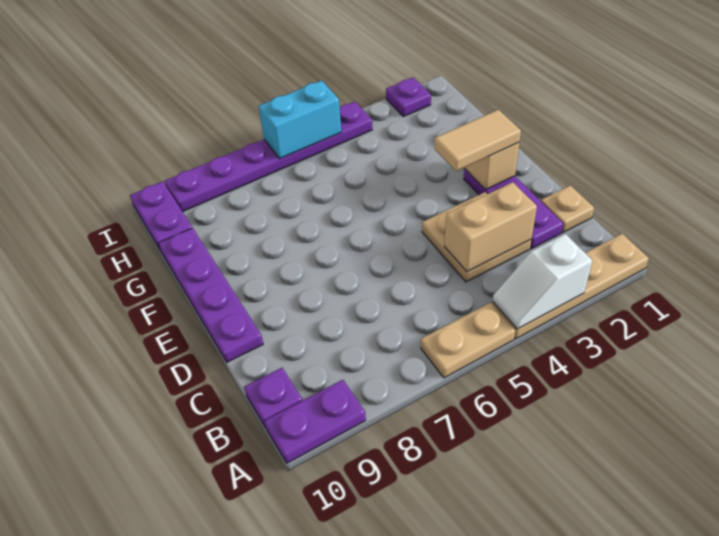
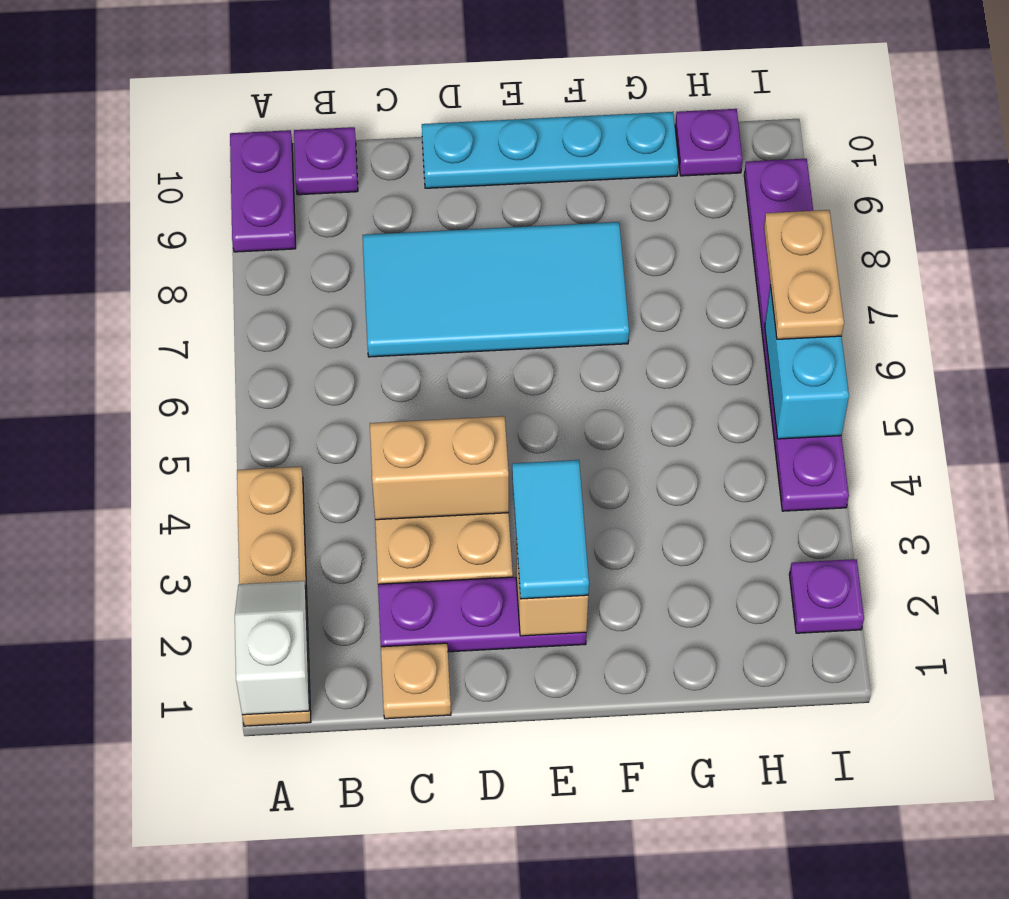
white 1x2 slope [493,234,592,329] -> white 1x2 slope moved to [235,581,309,715]
tan 1x2 plate [421,302,515,378] -> tan 1x2 plate moved to [764,210,844,339]
tan 1x2 brick [444,182,537,272] -> tan 1x2 brick turned to [370,416,509,520]
none -> cyan 2x4 tile [363,222,629,357]
purple 1x4 plate [158,228,263,362] -> cyan 1x4 plate [422,112,678,188]
tan 1x2 tile [434,110,521,171] -> cyan 1x2 tile [512,460,589,599]
purple 1x2 plate [130,182,192,251] -> purple 1x1 plate [675,109,742,176]

